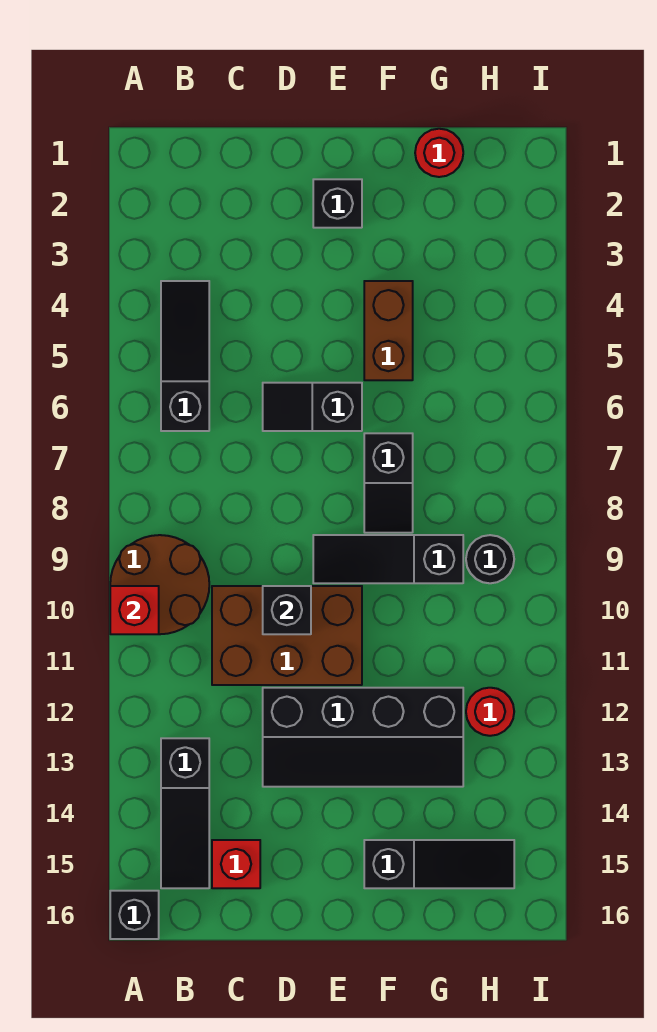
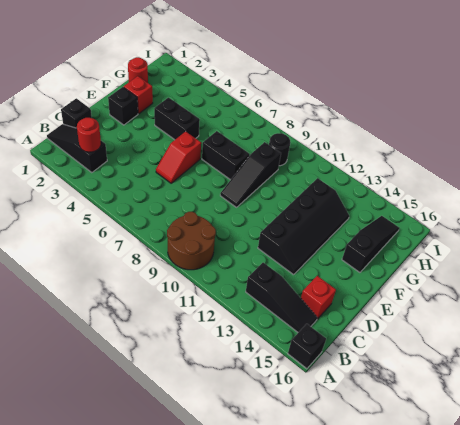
red 1x1 brick [110,586,159,634] -> red 1x1 brick moved to [124,76,153,114]
black 1x3 slope [161,281,209,431] -> black 1x3 slope moved to [47,124,107,173]
brown 2x3 brick [212,586,362,685] -> none
black 1x2 slope [263,383,362,431] -> red 1x2 slope [156,131,201,183]
black 1x1 brick [263,586,311,634] -> black 1x1 brick moved to [61,98,92,128]
brown 1x2 brick [364,281,413,380] -> black 1x2 brick [154,98,200,140]
black 1x2 slope [364,433,413,533] -> black 1x2 brick [202,131,250,180]
red 1x1 round brick [466,688,514,736] -> red 1x1 round brick moved to [77,118,101,152]

